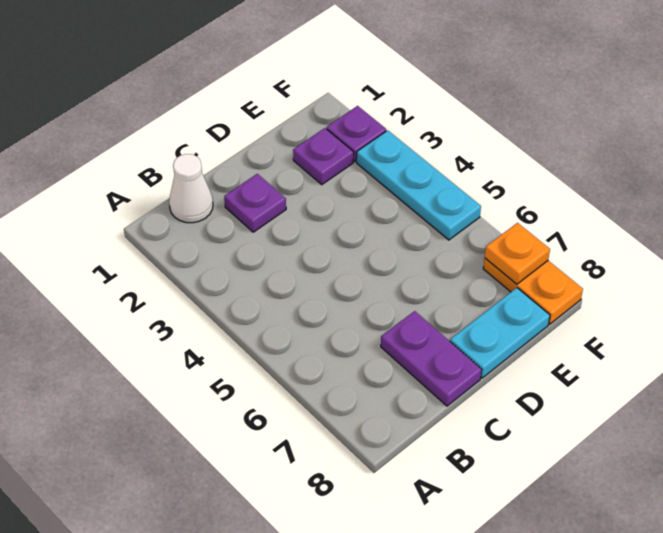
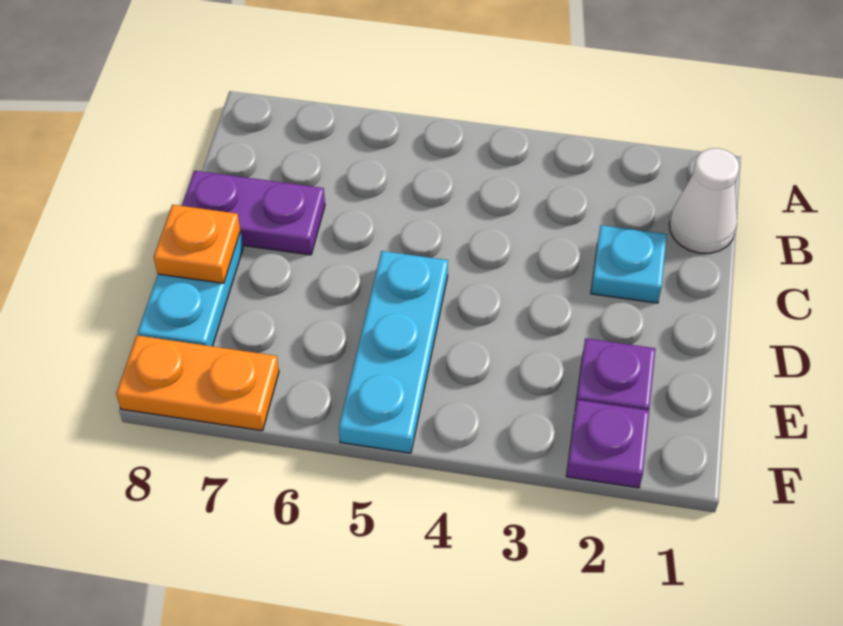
purple 1x1 plate [224,174,286,232] -> cyan 1x1 plate [591,225,667,303]
cyan 1x3 plate [356,130,481,240] -> cyan 1x3 plate turned to [339,251,448,453]
orange 1x1 plate [485,223,550,284] -> orange 1x1 plate moved to [154,205,240,283]

